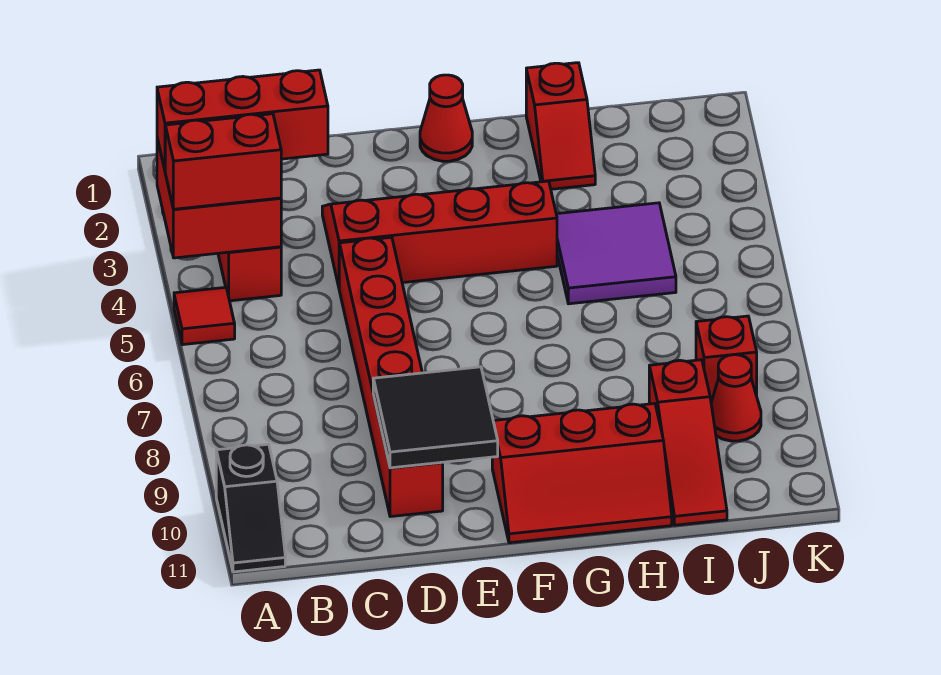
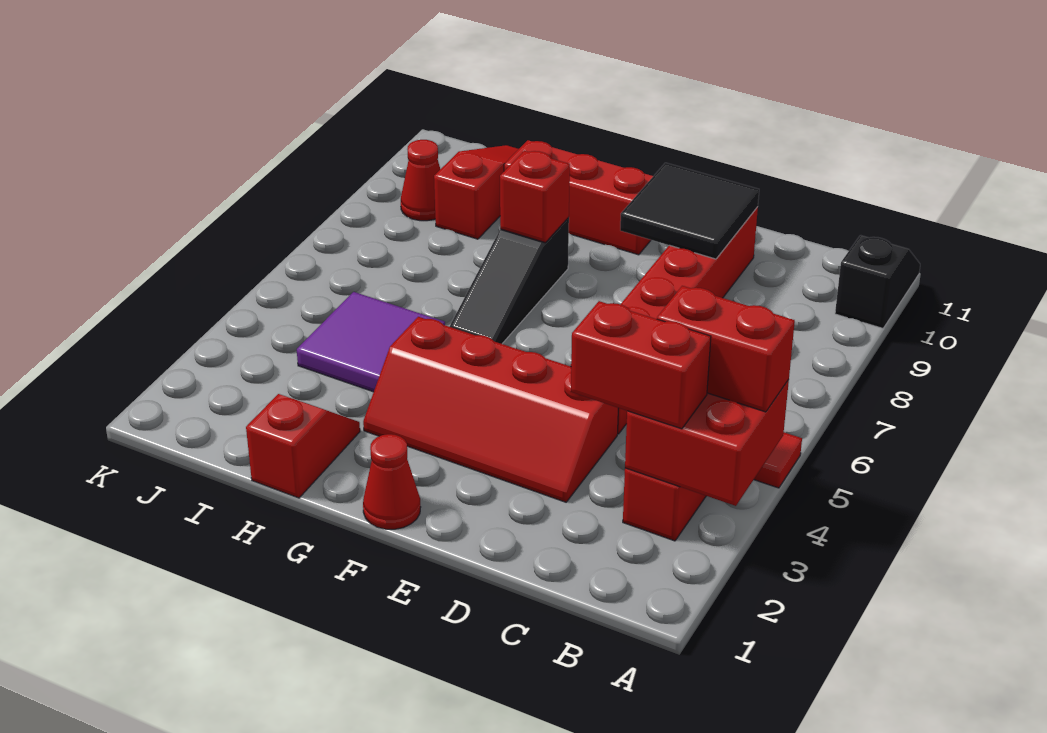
red 1x3 brick [157,70,328,170] -> red 1x2 brick [571,301,711,429]
none -> black 1x3 slope [450,218,569,344]
red 1x1 brick [696,316,757,402] -> red 1x1 brick moved to [500,151,570,243]

